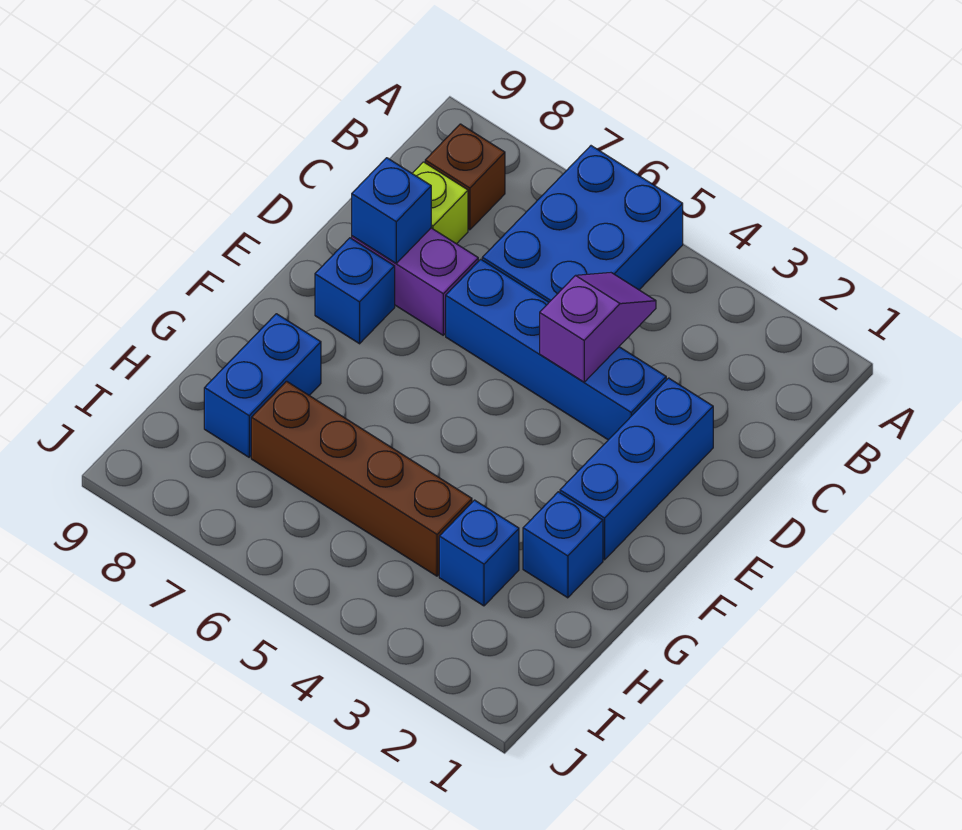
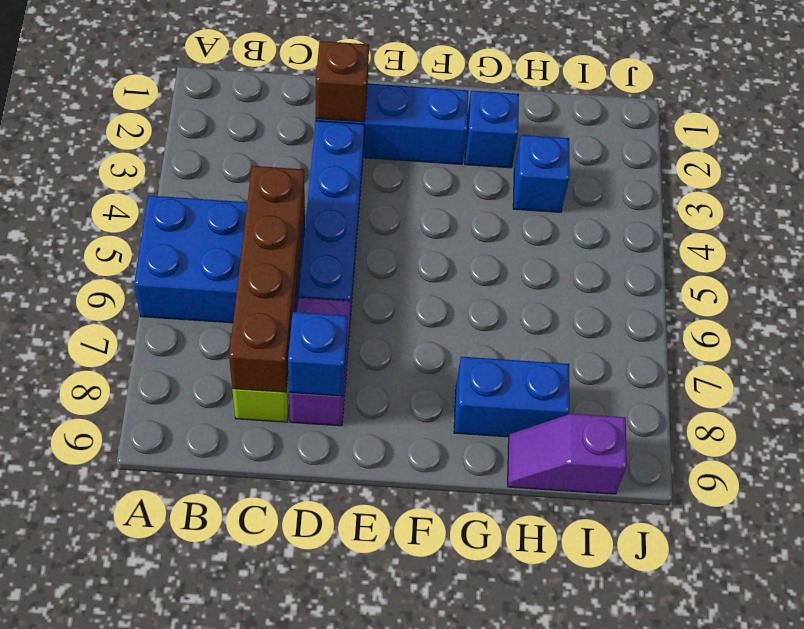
brown 1x1 brick [425,124,505,230] -> brown 1x1 brick moved to [316,41,369,122]
purple 1x2 slope [540,273,656,382] -> purple 1x2 slope moved to [508,414,627,494]
blue 1x1 brick [315,238,395,344] -> none
brown 1x4 brick [251,381,472,576] -> brown 1x4 brick moved to [229,166,305,392]

